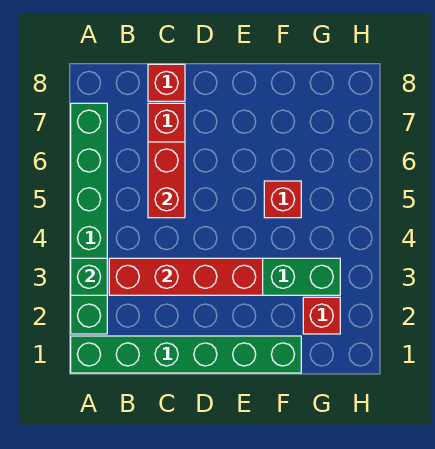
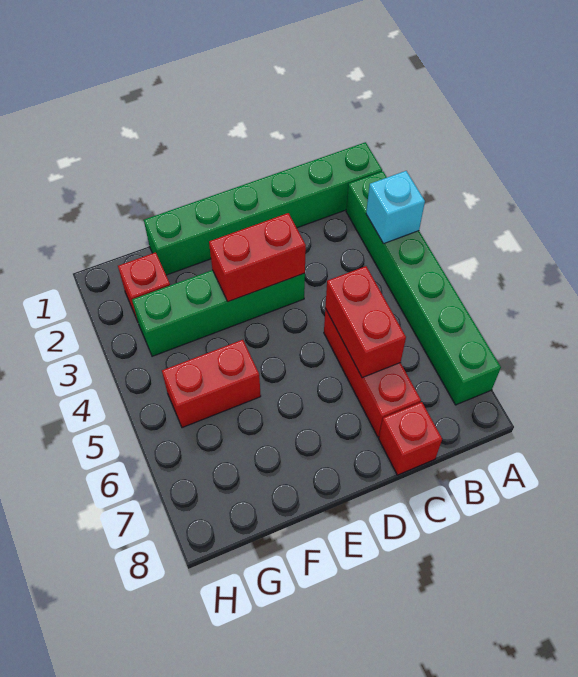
green 1x1 brick [71,258,107,295] -> cyan 1x1 brick [366,171,425,244]
red 1x4 brick [109,258,263,295] -> red 1x2 brick [209,213,306,302]
red 1x1 brick [264,181,301,218] -> red 1x2 brick [162,340,261,428]

